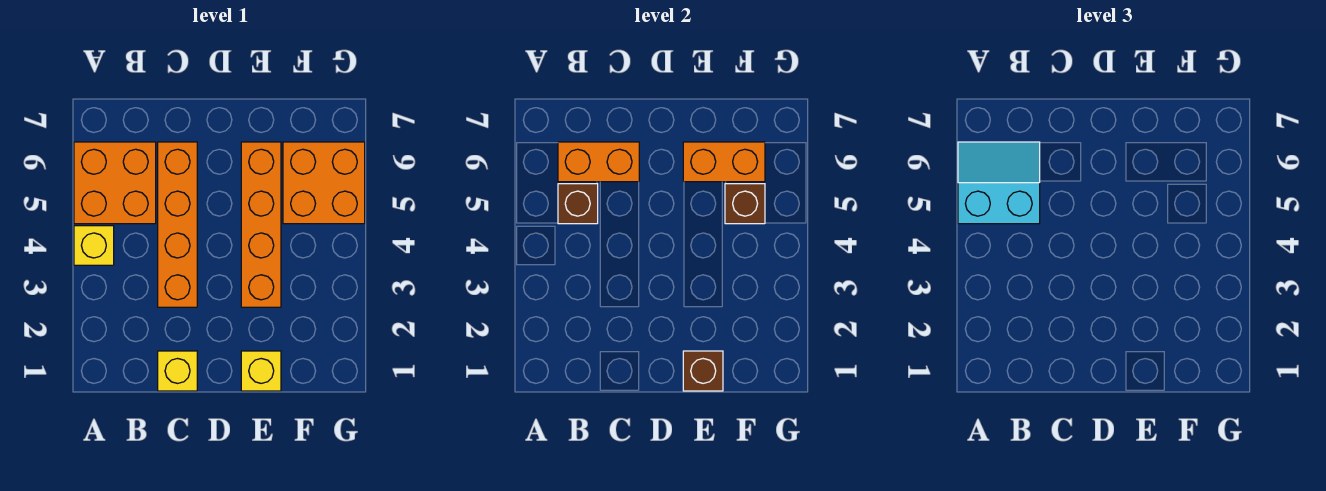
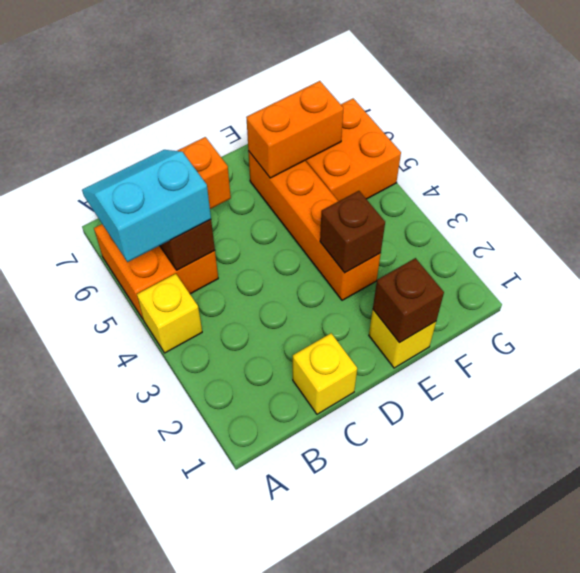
orange 1x4 brick [158,142,197,307] -> none
brown 1x1 brick [725,184,765,224] -> brown 1x1 brick moved to [320,191,385,273]

